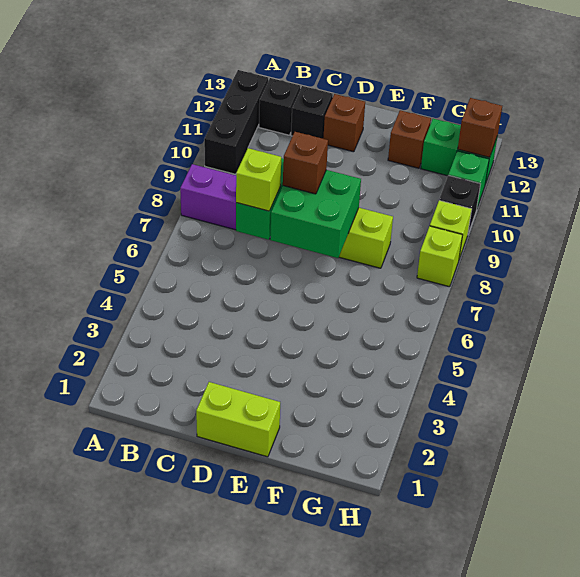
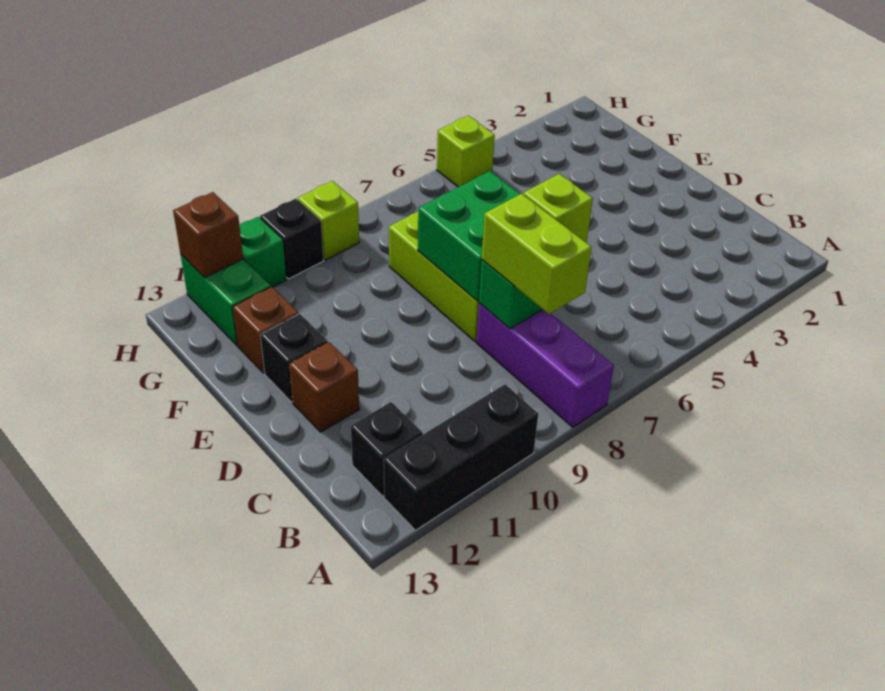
black 1x1 brick [291,86,333,139] -> black 1x1 brick moved to [260,314,328,402]
lime 1x2 brick [196,382,280,457] -> lime 1x2 brick moved to [482,194,592,314]
brown 1x1 brick [283,132,328,194] -> none
lime 1x1 brick [417,226,462,287] -> lime 1x1 brick moved to [437,116,495,187]

